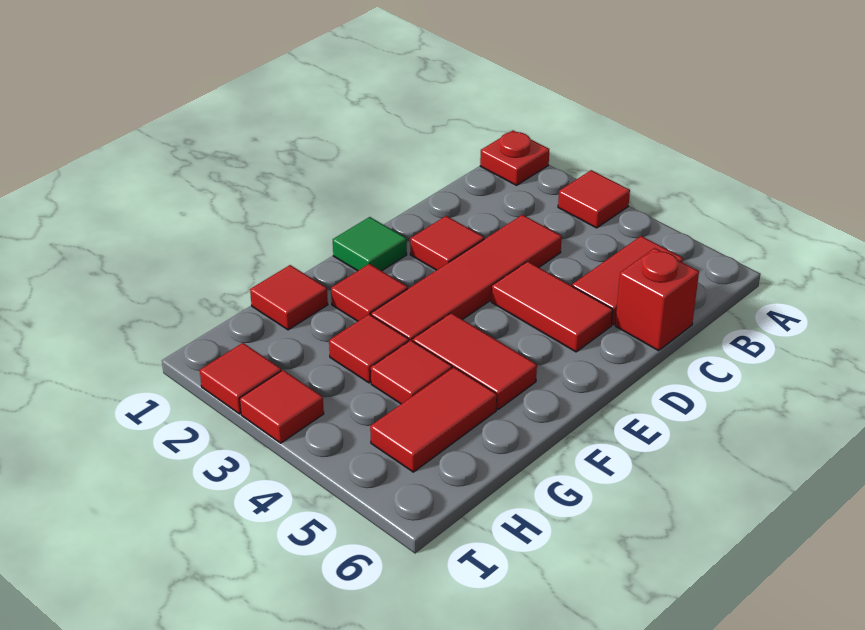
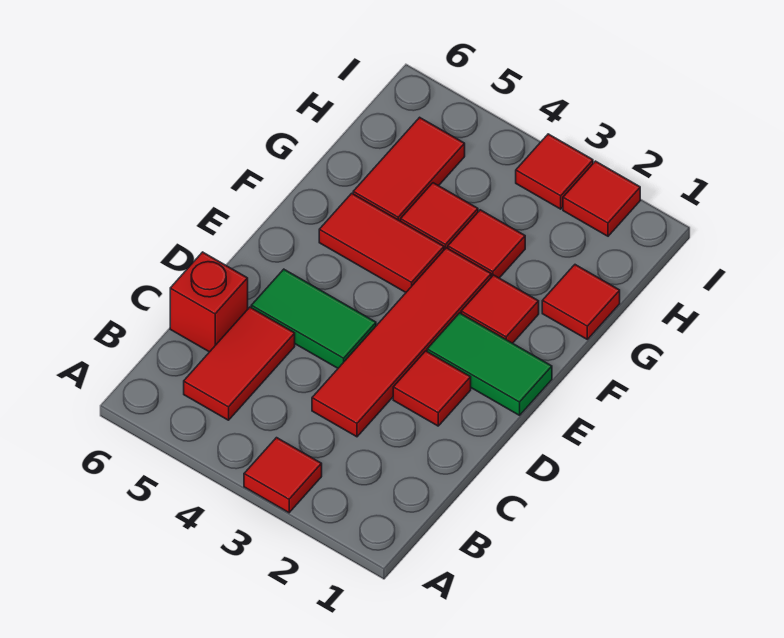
red 1x1 plate [480,131,549,185] -> none
red 1x2 tile [491,261,613,352] -> green 1x2 tile [251,269,376,368]
green 1x1 tile [333,217,407,271] -> green 1x2 tile [427,313,552,415]

